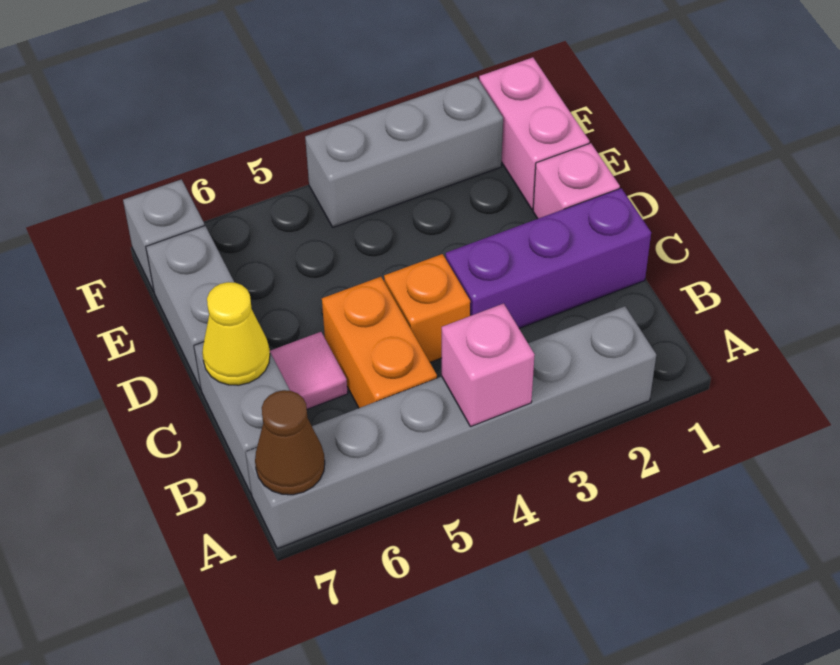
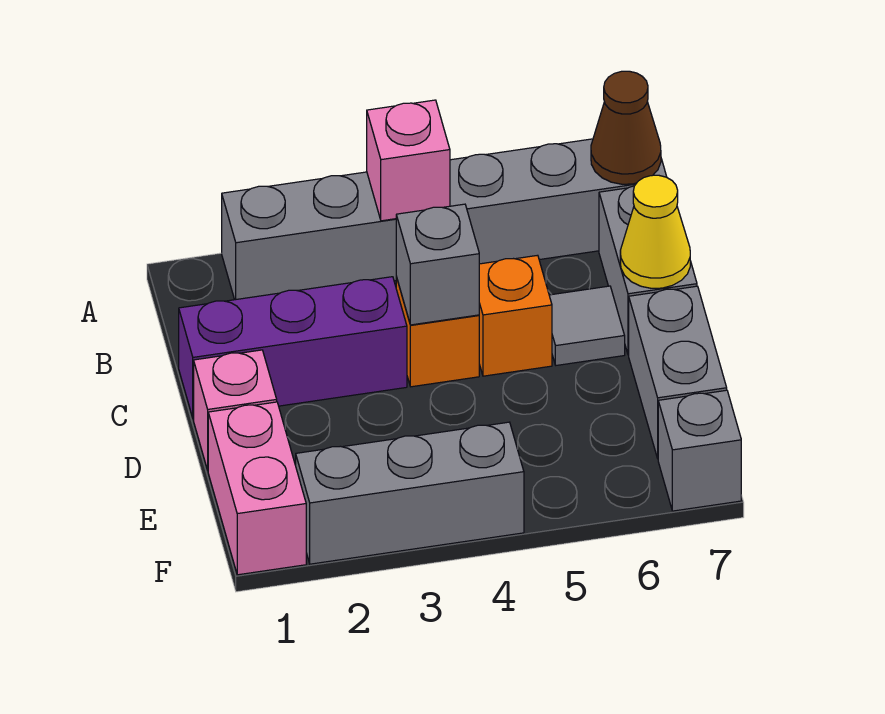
orange 1x2 brick [322,277,437,408] -> orange 1x1 brick [479,255,552,376]
none -> grey 1x1 brick [396,204,479,325]
pink 1x1 tile [270,332,348,409] -> grey 1x1 tile [549,286,625,365]

